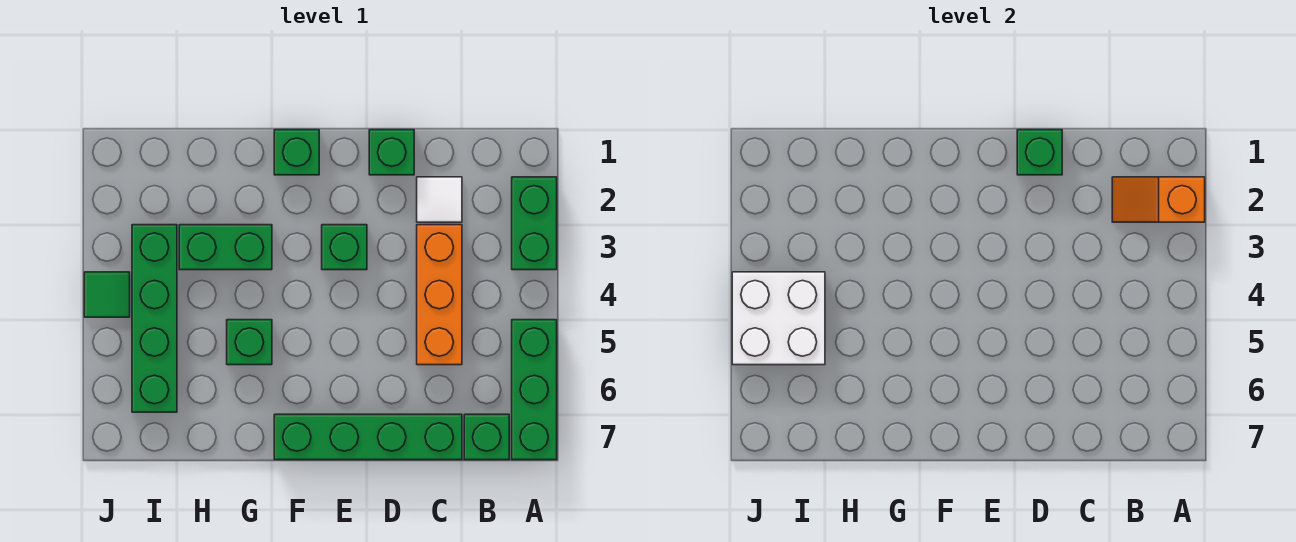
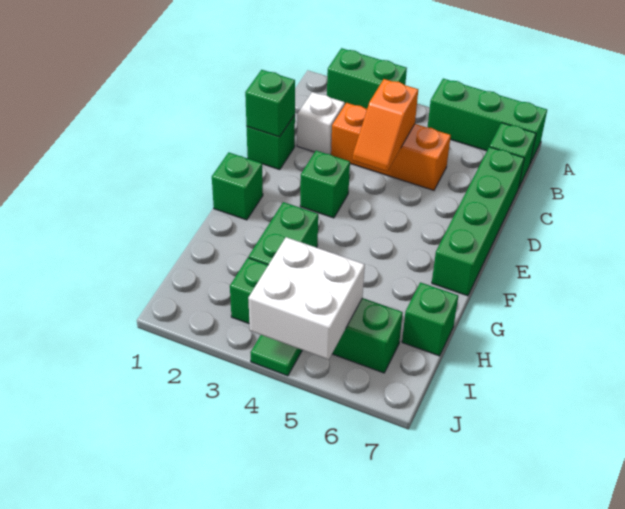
orange 1x2 slope [1112,177,1205,222] -> orange 1x2 slope moved to [353,79,418,171]
white 1x1 tile [417,177,462,222] -> white 1x1 brick [297,92,345,154]
green 1x1 brick [227,320,272,365] -> green 1x1 brick moved to [402,282,458,356]

